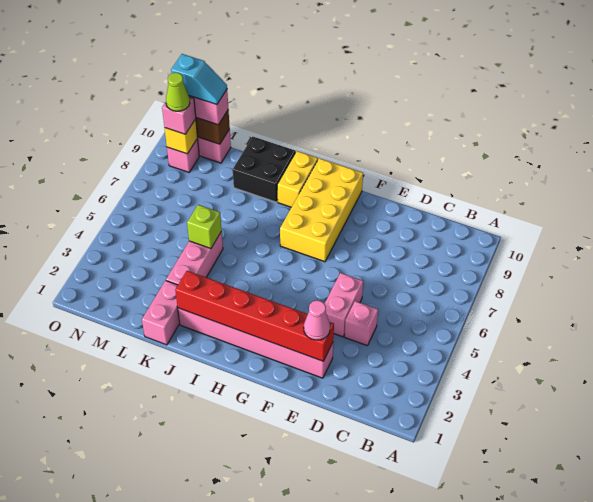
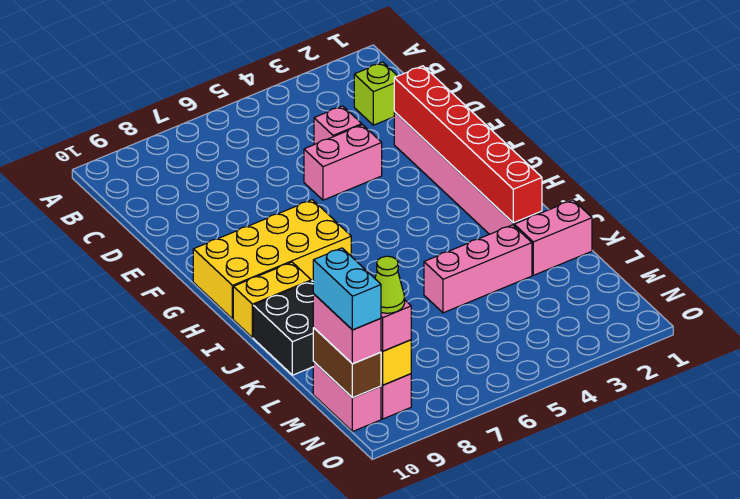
pink 1x1 cone [304,300,330,340] -> none
lime 1x1 brick [187,205,222,249] -> lime 1x1 brick moved to [354,62,397,125]
cyan 1x2 slope [171,54,227,105] -> cyan 1x2 brick [313,248,381,330]

